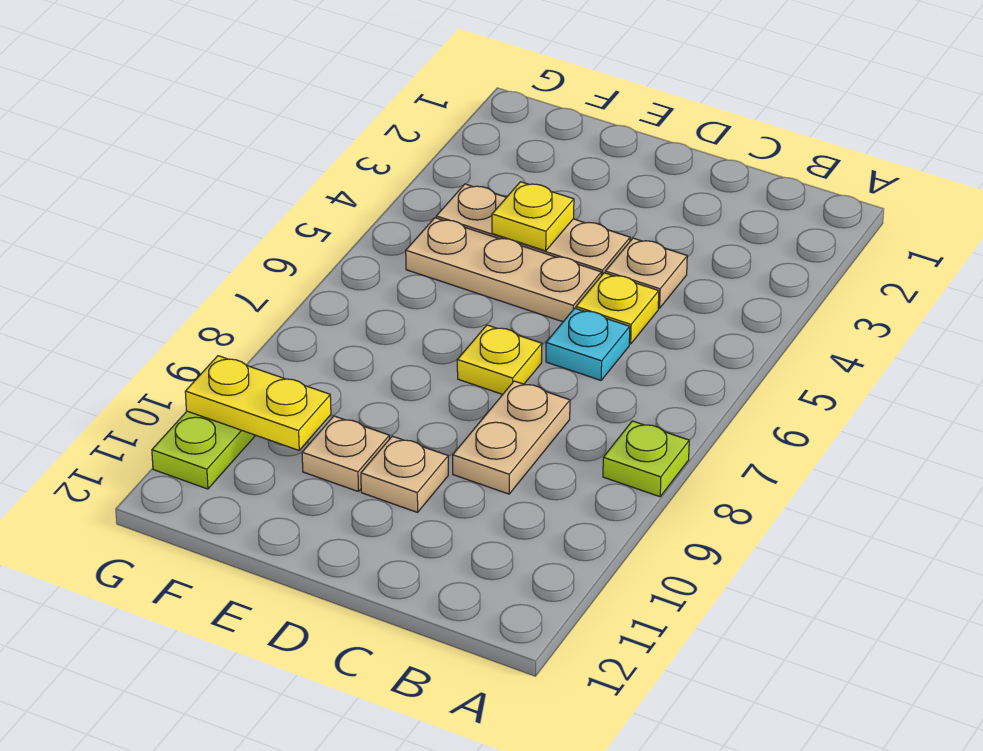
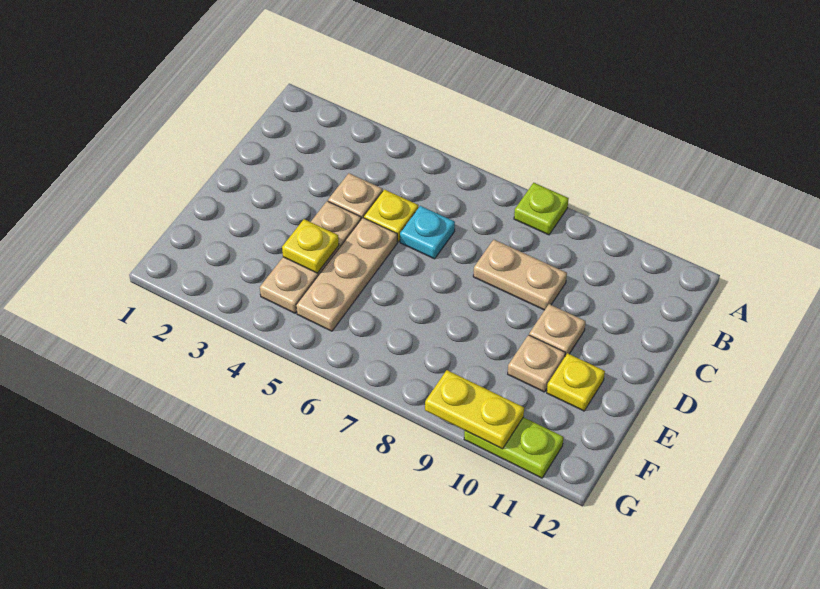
yellow 1x1 plate [457,325,542,394] -> yellow 1x1 plate moved to [547,353,605,411]
yellow 1x2 plate [185,356,331,450] -> yellow 1x2 plate turned to [425,370,524,449]

